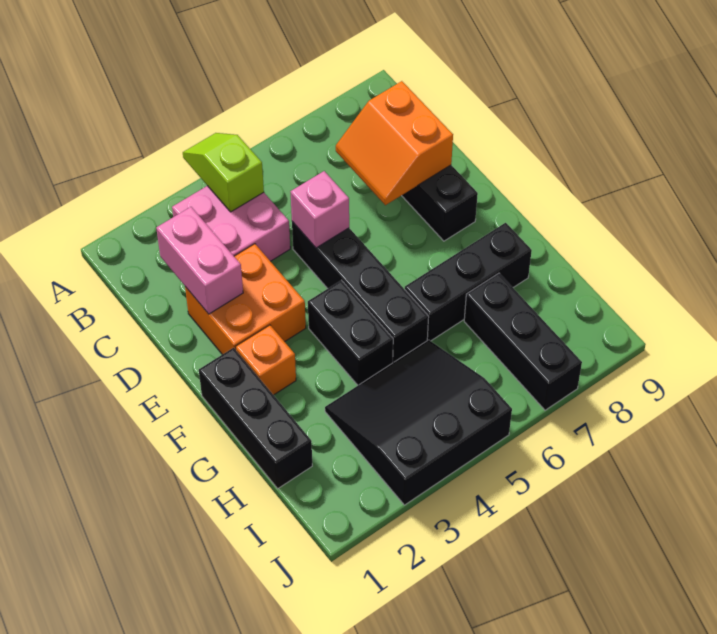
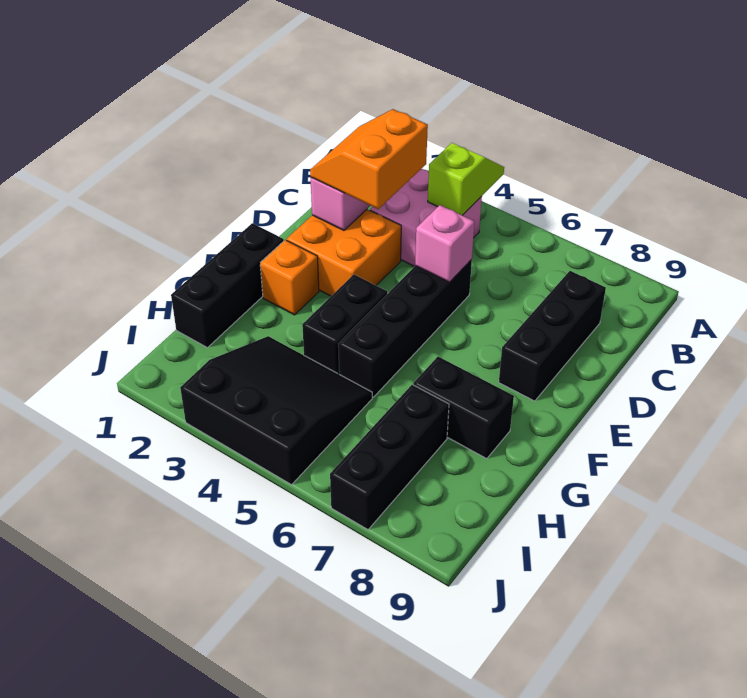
orange 2x2 slope [336,81,453,205] -> orange 2x2 slope moved to [310,109,428,209]
black 1x3 brick [405,223,532,341] -> black 1x2 brick [413,357,514,459]

